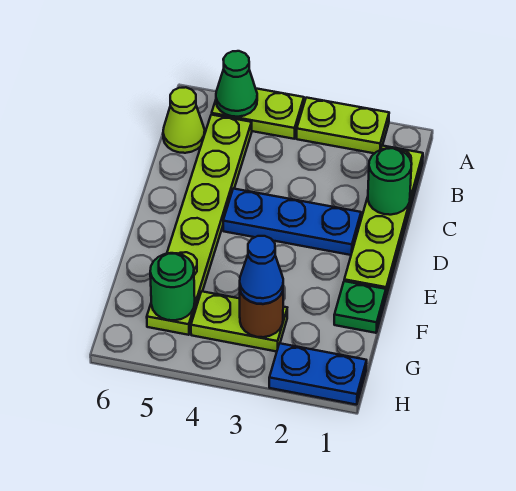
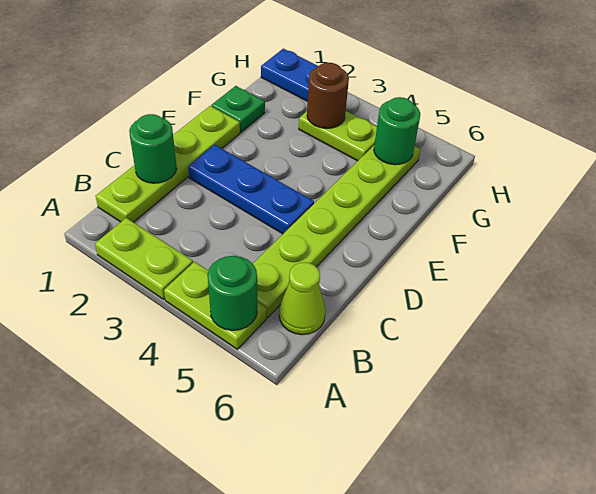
green 1x1 cone [216,51,257,117] -> green 1x1 round brick [208,256,257,330]
blue 1x1 cone [240,236,283,304] -> none

